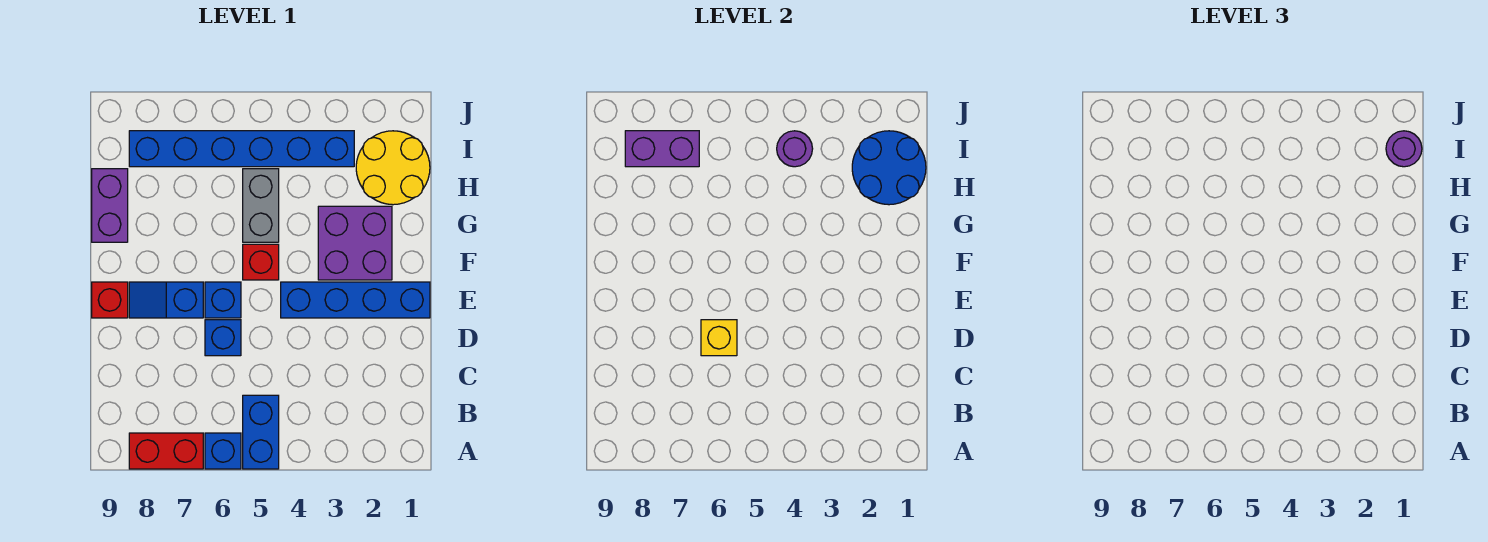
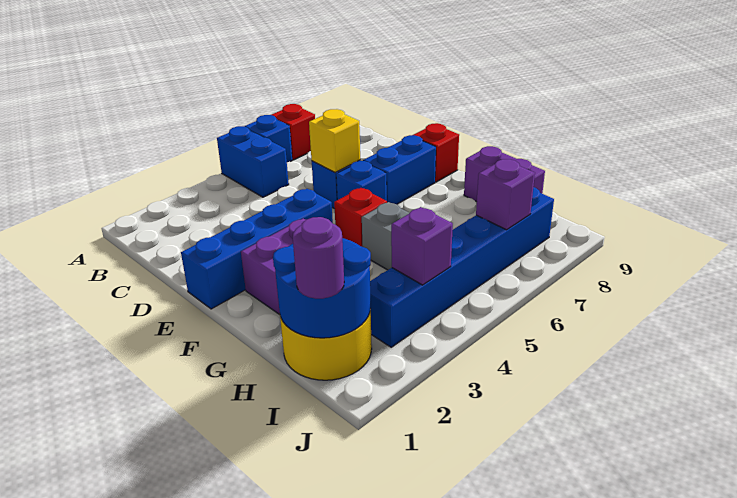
red 1x2 brick [129,433,203,469] -> red 1x1 brick [272,104,315,160]
blue 1x2 slope [129,282,203,318] -> blue 1x2 brick [363,135,436,204]
purple 1x1 round brick [777,131,813,167] -> purple 1x1 brick [391,207,453,285]
purple 1x2 brick [625,131,699,167] -> purple 1x1 brick [476,159,535,230]

